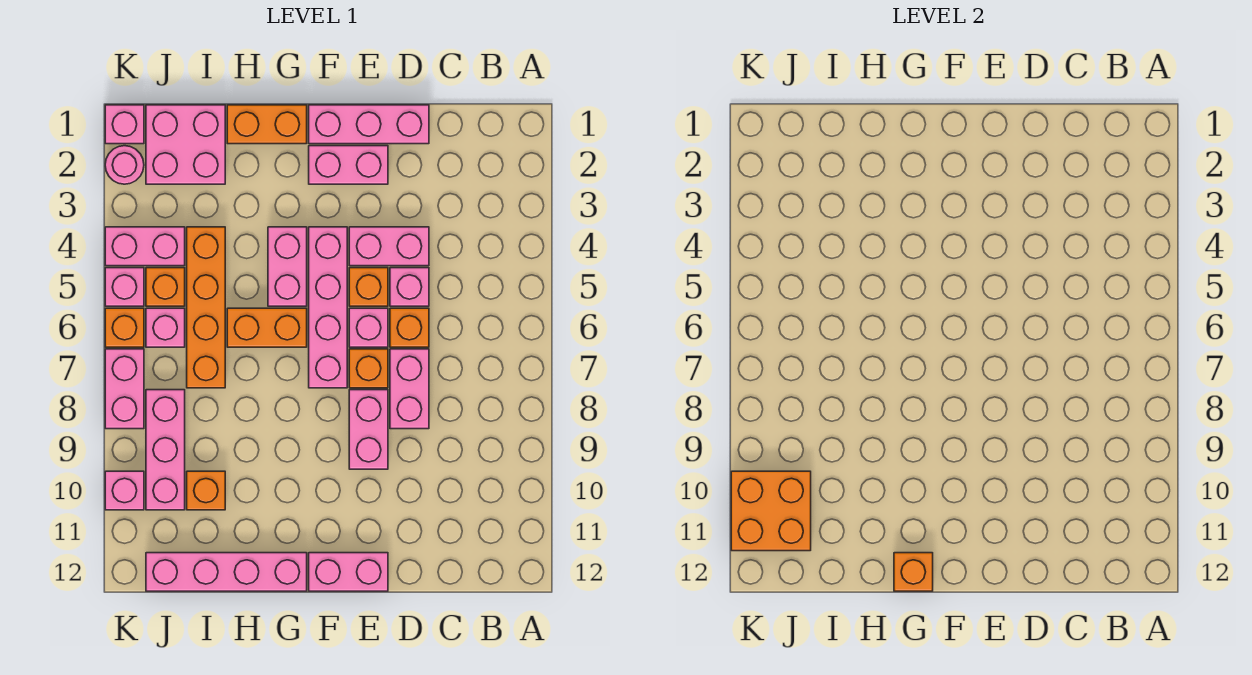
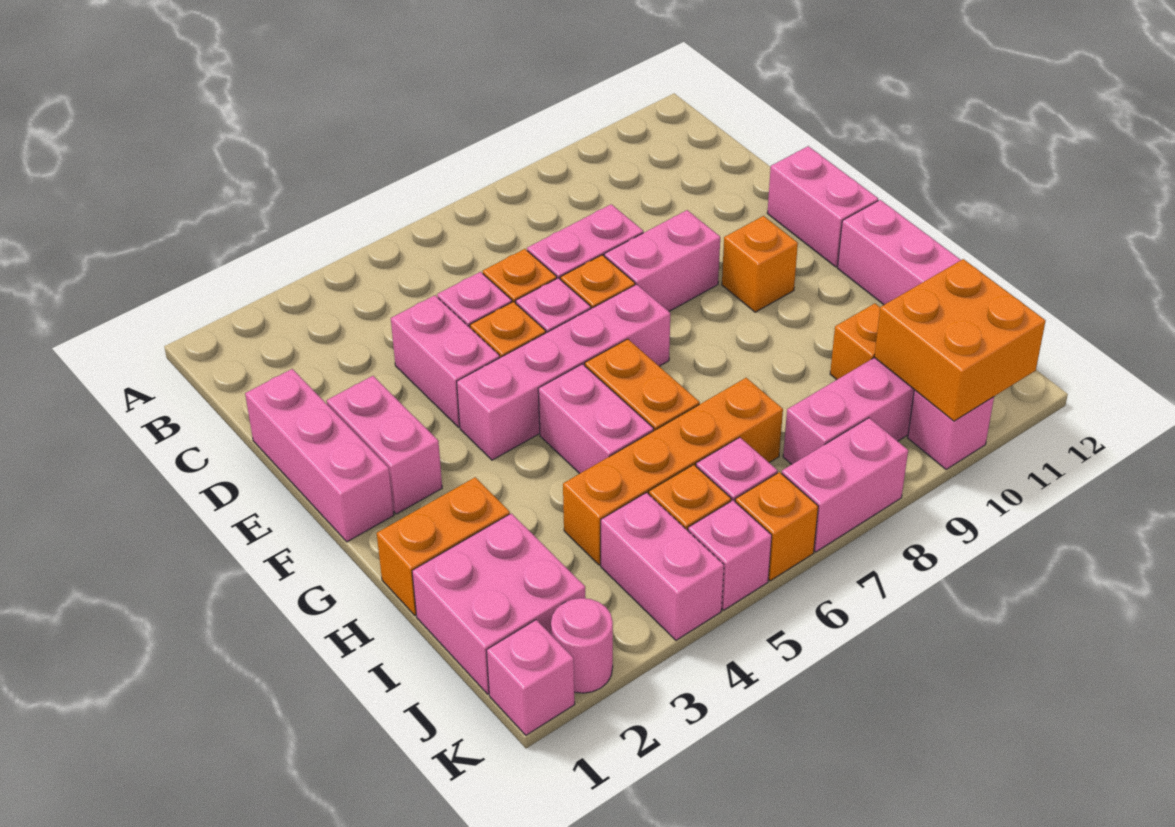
orange 1x2 brick [227,105,307,144] -> orange 1x2 brick turned to [377,477,510,616]
pink 1x2 brick [268,227,307,306] -> pink 1x2 brick turned to [538,364,654,474]
orange 1x1 brick [894,553,933,591] -> orange 1x1 brick moved to [722,216,798,312]

